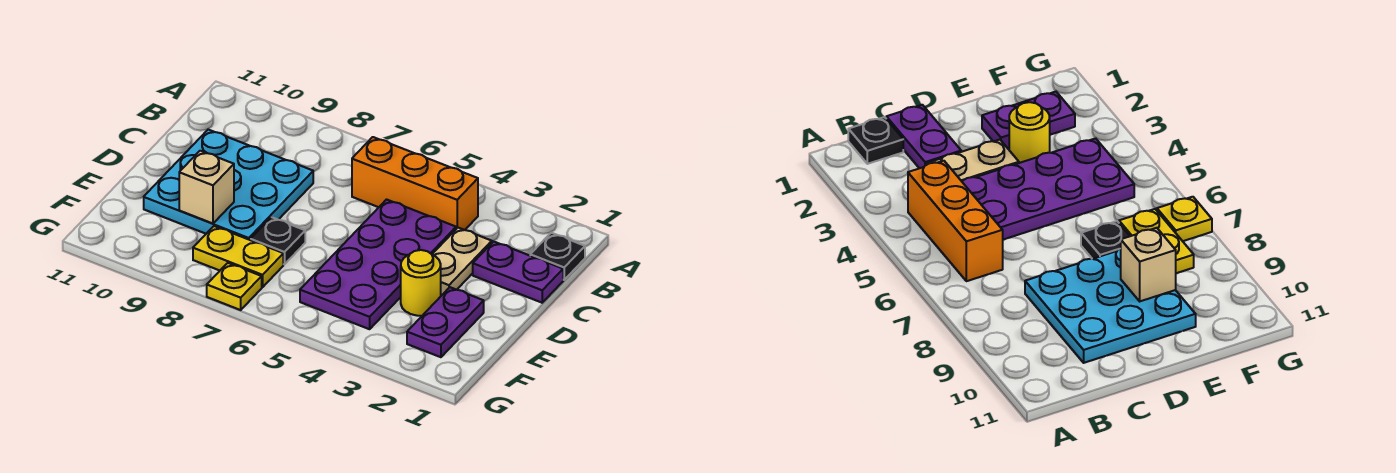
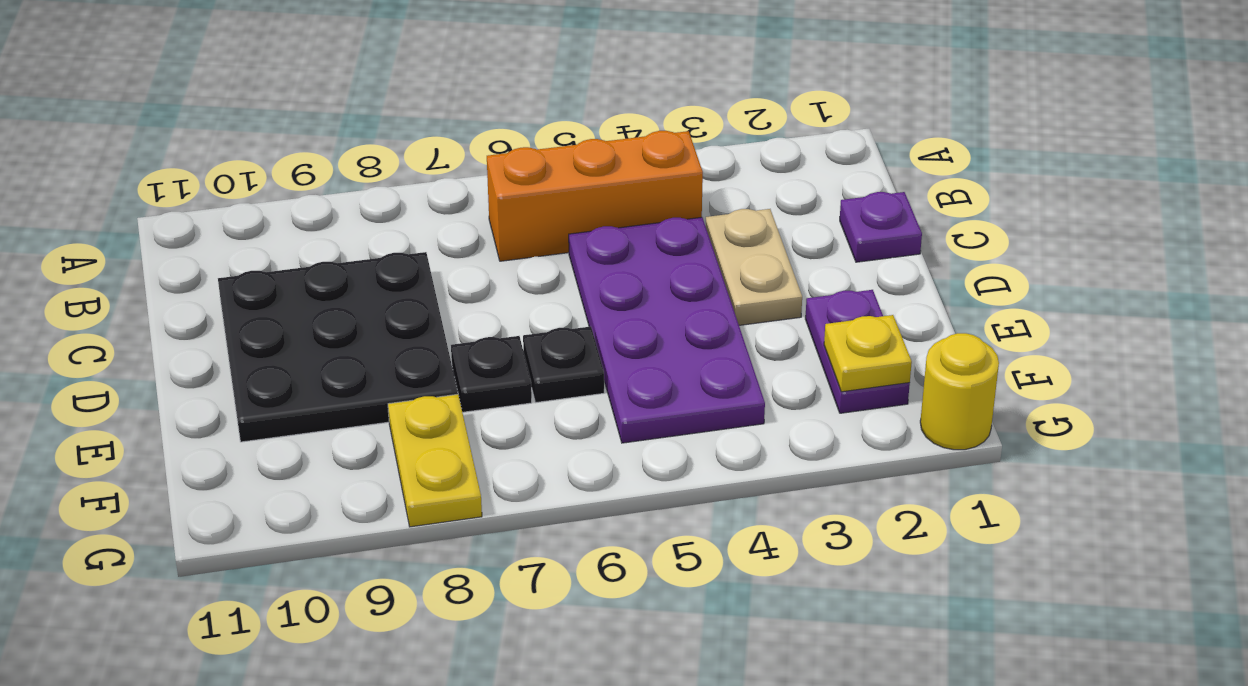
black 1x1 plate [530,233,585,280] -> black 1x1 plate moved to [523,326,604,402]
purple 1x2 plate [473,242,563,303] -> purple 1x1 plate [840,192,922,262]
cyan 3x3 plate [144,130,313,240] -> black 3x3 plate [218,252,458,442]
yellow 1x1 round brick [401,250,441,316] -> yellow 1x1 round brick moved to [920,333,999,450]
tan 1x1 brick [179,151,234,223] -> none
yellow 1x2 plate [193,226,283,287] -> yellow 1x2 plate turned to [388,394,482,527]
yellow 1x1 plate [207,263,262,310] -> yellow 1x1 plate moved to [824,315,912,392]

